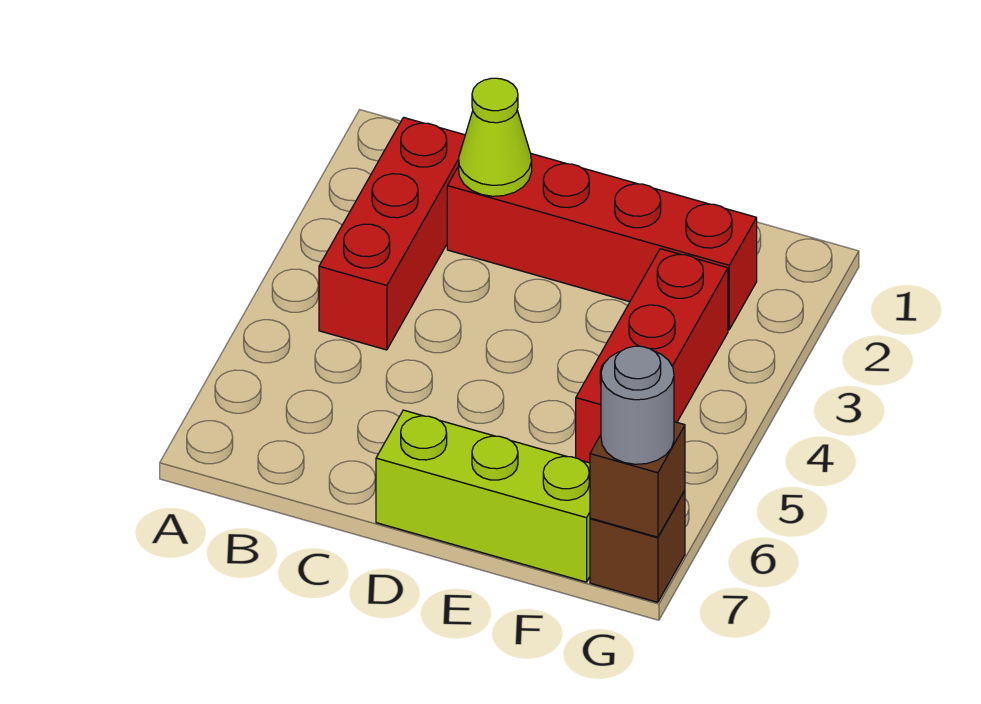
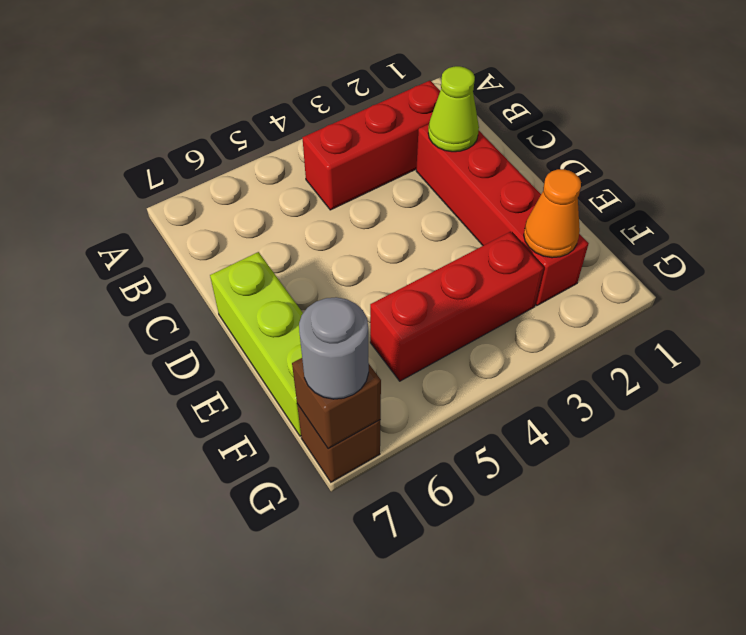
none -> orange 1x1 cone [524,169,581,258]

